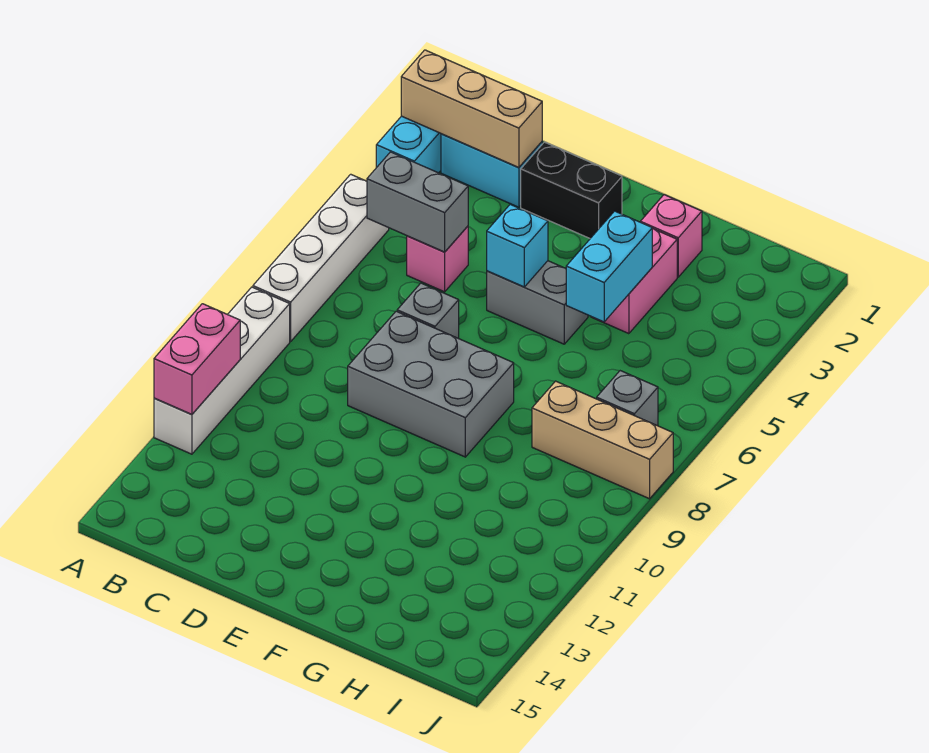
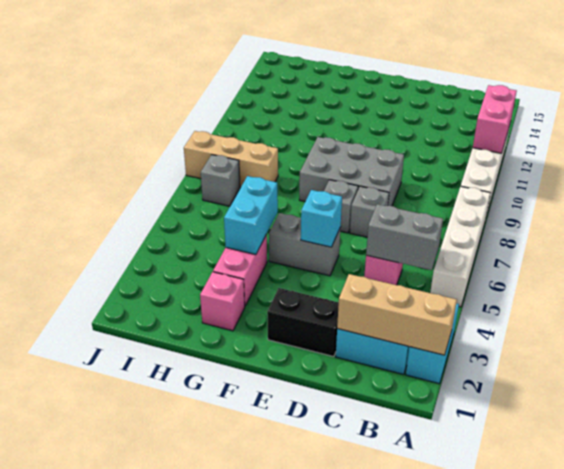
none -> grey 1x1 brick [324,180,358,233]

